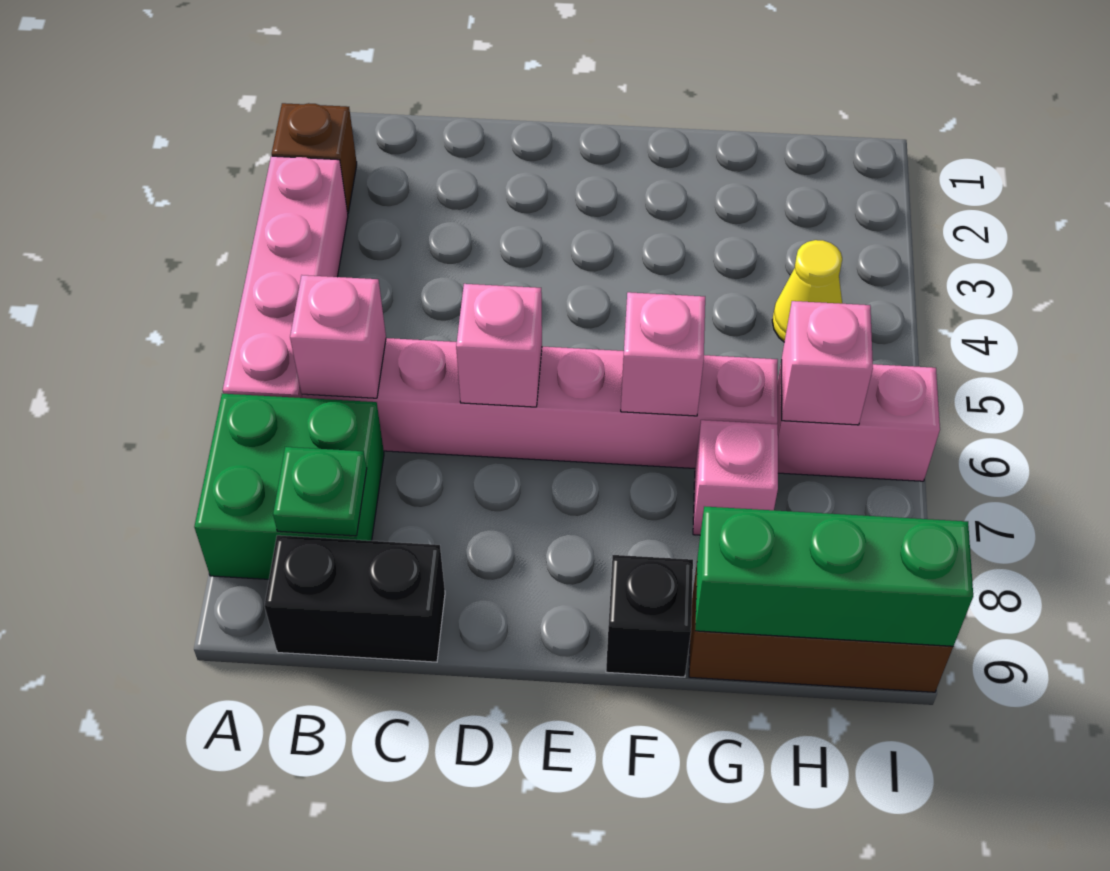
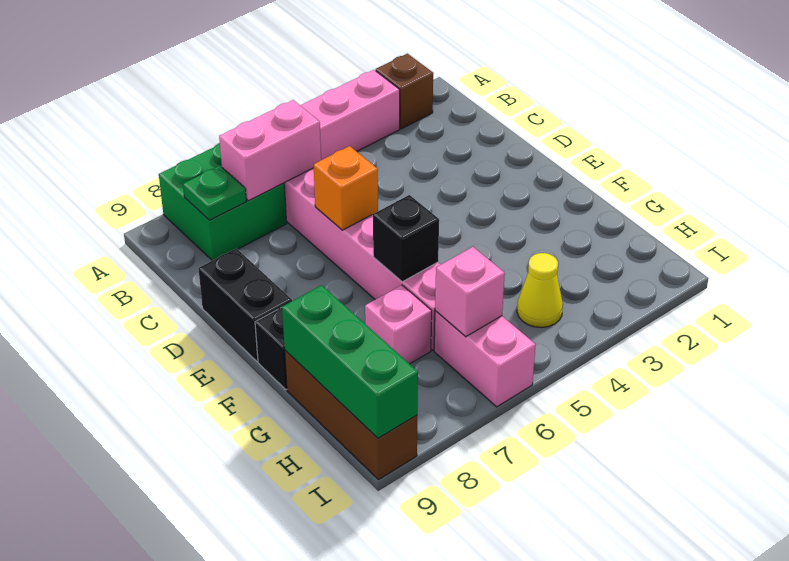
pink 1x1 brick [290,275,386,398] -> pink 1x2 brick [219,100,321,201]
black 1x2 brick [264,535,445,662] -> black 1x2 brick moved to [198,248,292,361]
pink 1x1 brick [456,284,542,407] -> orange 1x1 brick [314,146,378,230]
pink 1x1 brick [621,292,705,416] -> black 1x1 brick [373,195,439,282]

